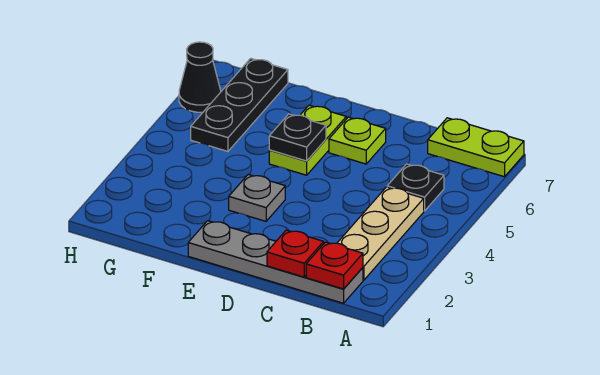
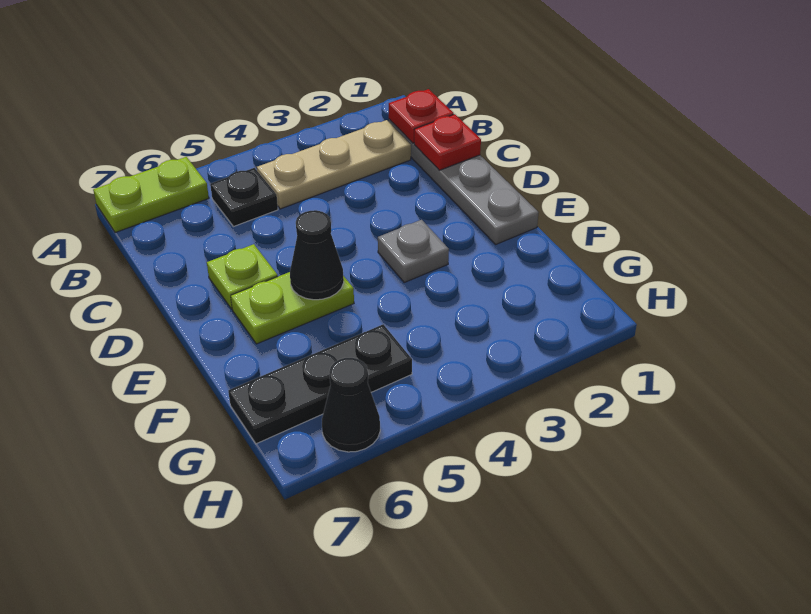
lime 1x2 plate [428,118,524,177] -> lime 1x2 plate turned to [93,157,209,233]
black 1x1 plate [269,114,326,161] -> black 1x1 cone [290,210,344,300]

